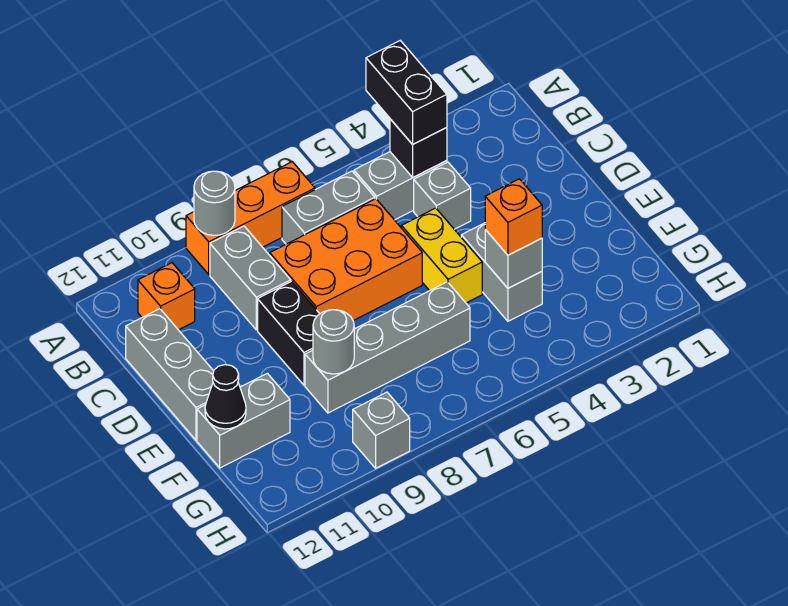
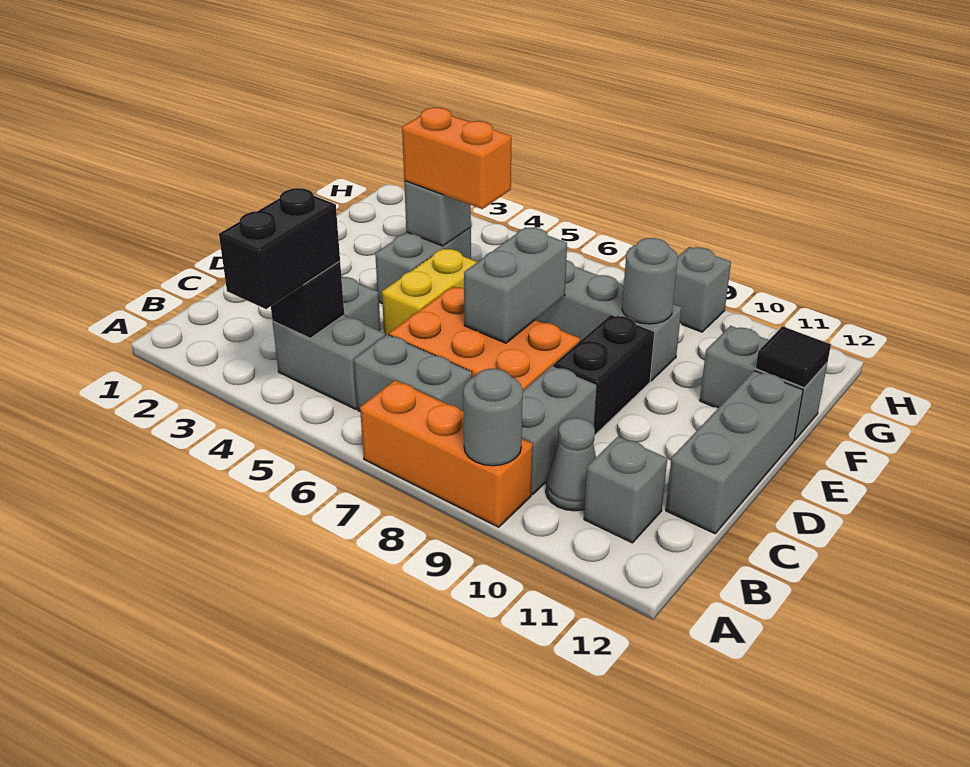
none -> grey 1x1 cone [546,418,596,511]
orange 1x1 brick [138,263,195,330] -> grey 1x1 brick [584,436,667,543]
none -> grey 1x2 brick [464,227,567,343]
orange 1x1 brick [485,179,542,255] -> orange 1x2 brick [402,108,511,209]
black 1x1 cone [205,365,246,429] -> black 1x1 tile [756,326,831,388]

